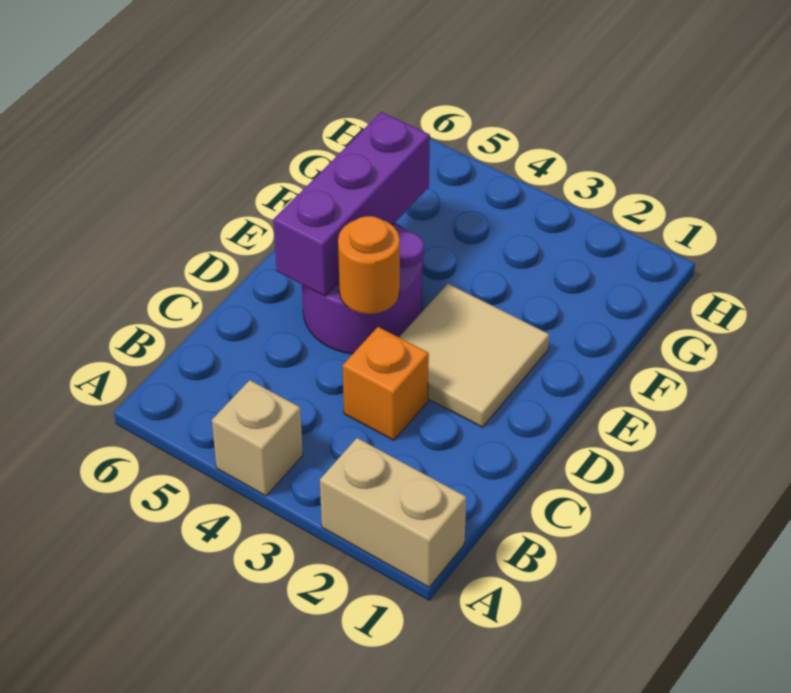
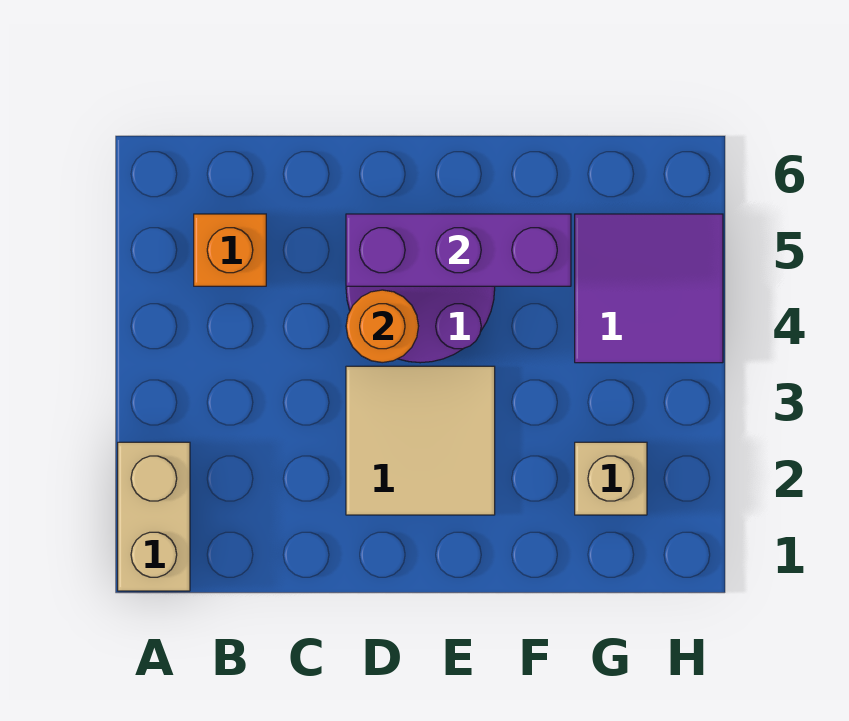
tan 1x1 brick [212,380,303,496] -> tan 1x1 brick moved to [575,442,647,515]
orange 1x1 brick [343,327,429,440] -> orange 1x1 brick moved to [194,214,266,286]
none -> purple 2x2 tile [575,214,723,363]

